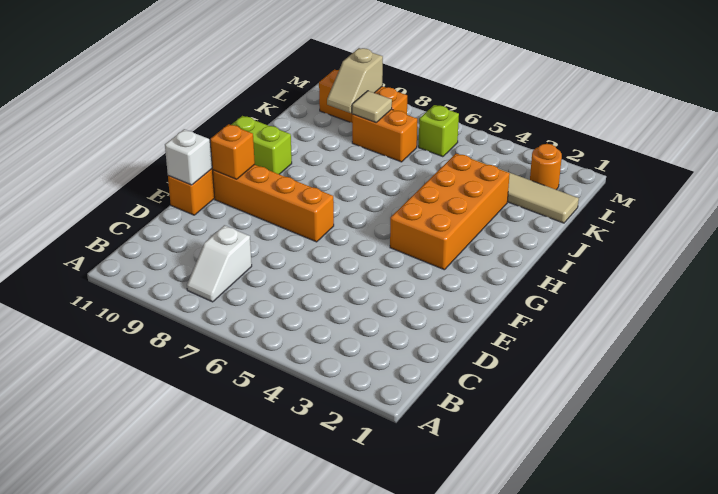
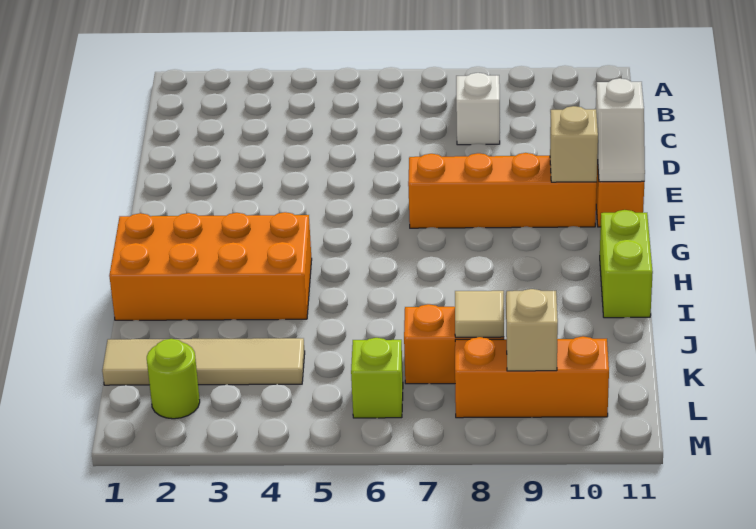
orange 1x1 brick [210,124,255,179] -> tan 1x1 brick [550,106,598,182]
orange 2x4 brick [390,154,510,270] -> orange 2x4 brick turned to [109,212,312,320]
lime 1x2 brick [231,116,292,174] -> lime 1x2 brick turned to [600,210,653,318]
orange 1x1 round brick [530,144,562,190] -> lime 1x1 round brick [147,339,200,419]

